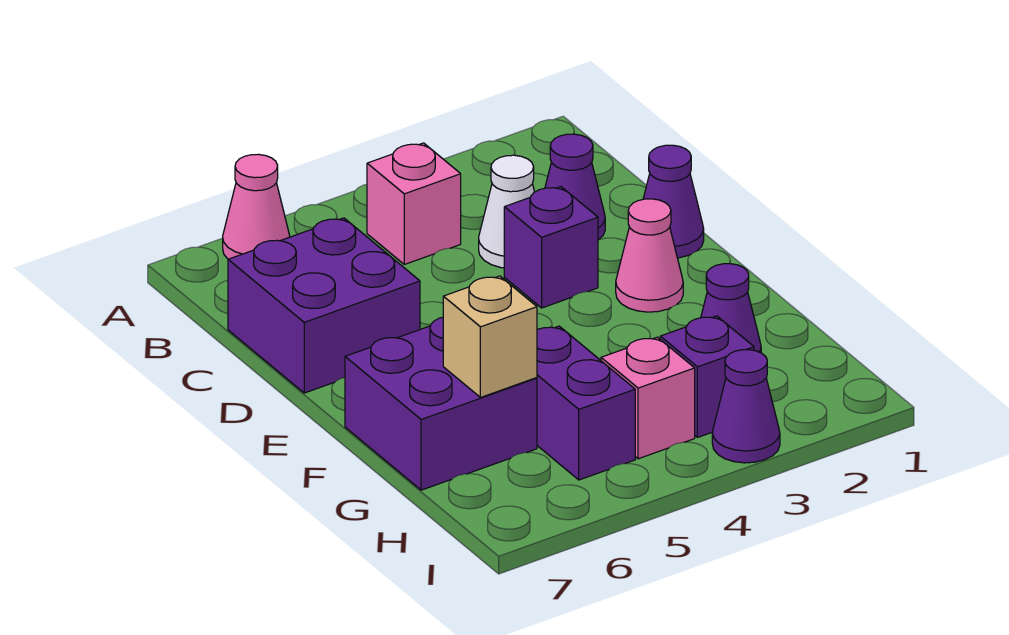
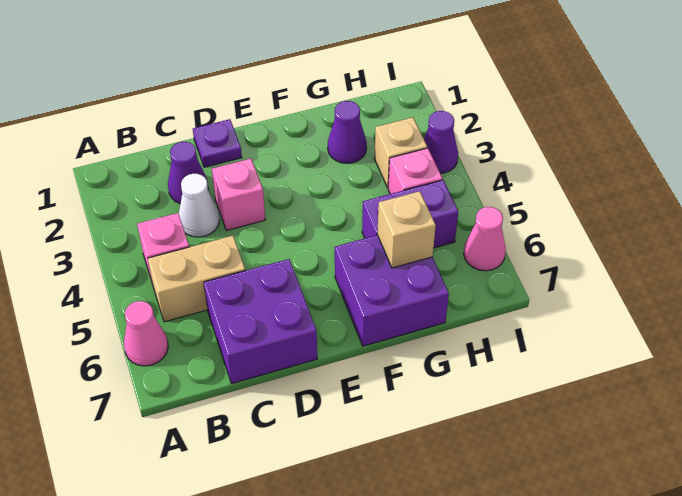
none -> tan 1x2 brick [148,236,245,322]
purple 1x1 cone [643,145,704,258] -> purple 1x1 plate [193,119,242,167]
purple 1x1 brick [504,187,598,308] -> pink 1x1 brick [212,159,265,230]
pink 1x1 cone [616,199,683,312] -> pink 1x1 cone moved to [464,207,506,271]
purple 1x1 brick [660,316,754,437] -> tan 1x1 brick [374,117,427,188]

